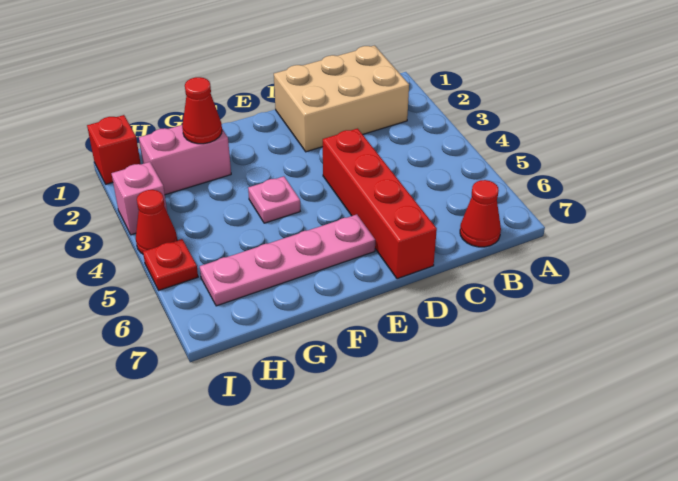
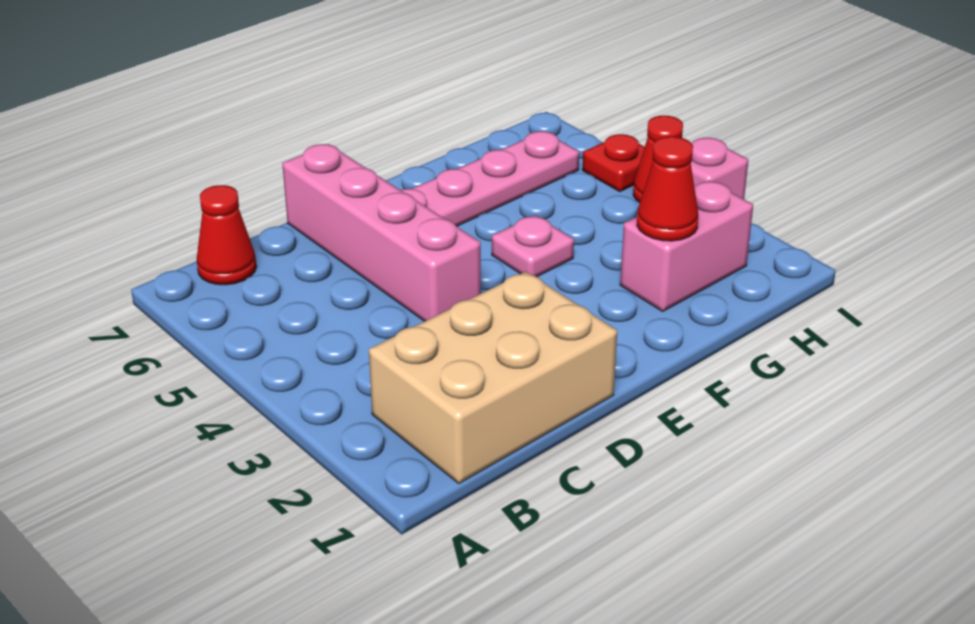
red 1x4 brick [323,129,437,279] -> pink 1x4 brick [282,144,481,321]
red 1x1 brick [87,115,141,184] -> none

